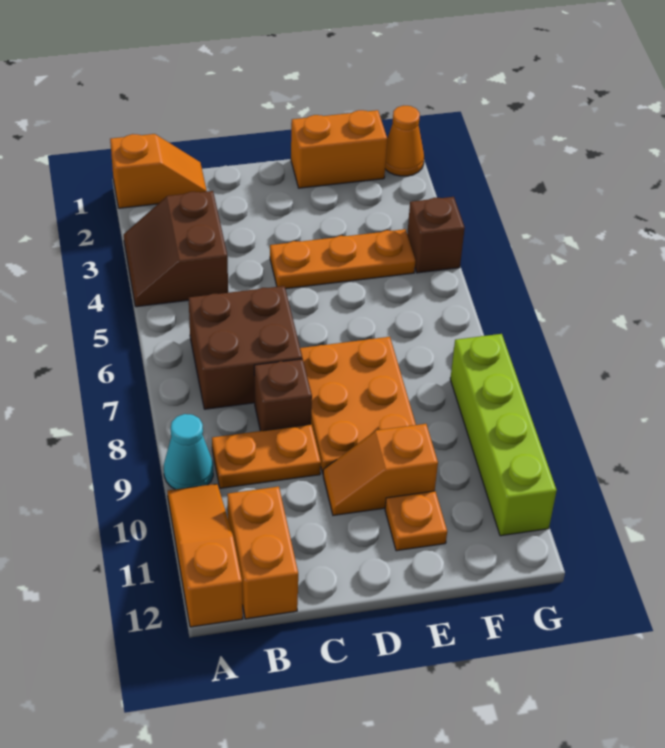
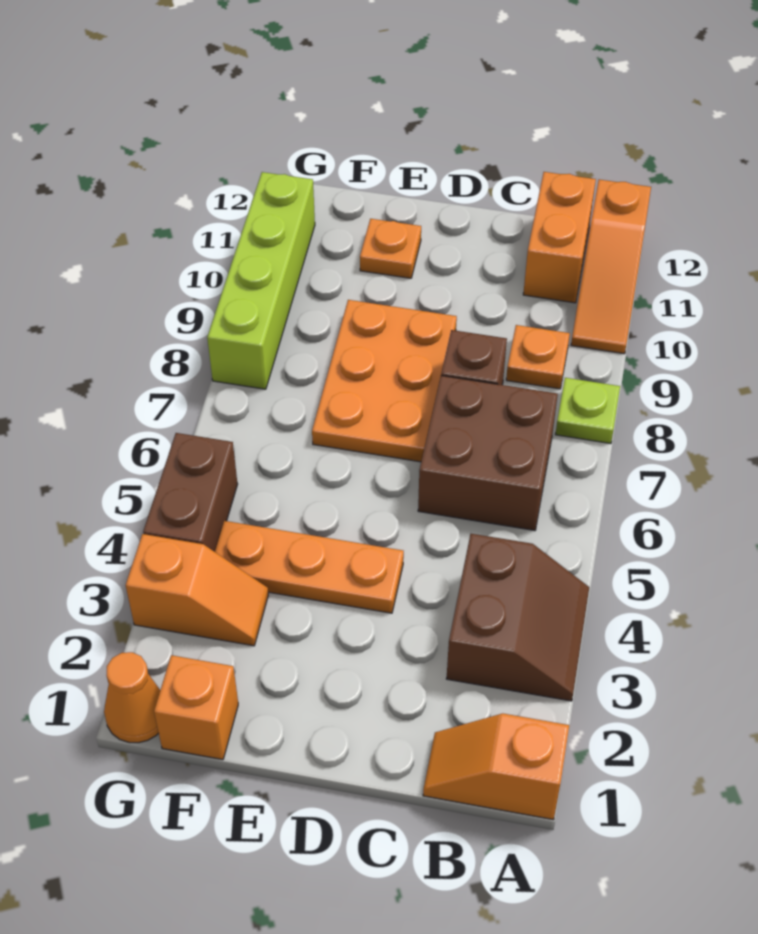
none -> lime 1x1 plate [555,378,620,444]
cyan 1x1 cone [164,414,213,489] -> none
orange 1x2 plate [212,424,321,488] -> orange 1x1 plate [506,325,570,389]
orange 1x2 slope [323,424,438,515] -> orange 1x2 slope moved to [126,534,268,646]
orange 1x2 brick [291,110,387,188] -> orange 1x1 brick [154,655,238,760]
brown 1x1 brick [407,197,465,273] -> brown 1x2 brick [143,433,238,552]

